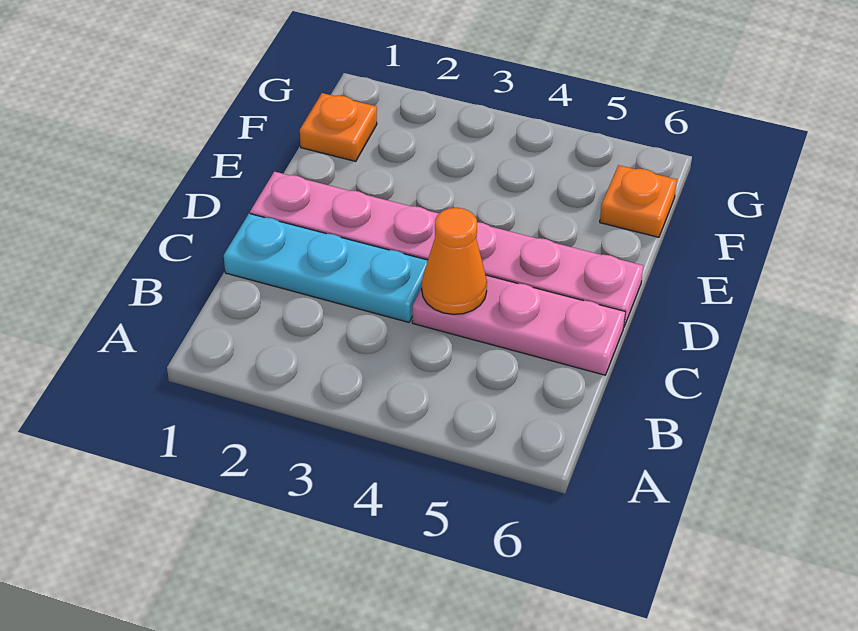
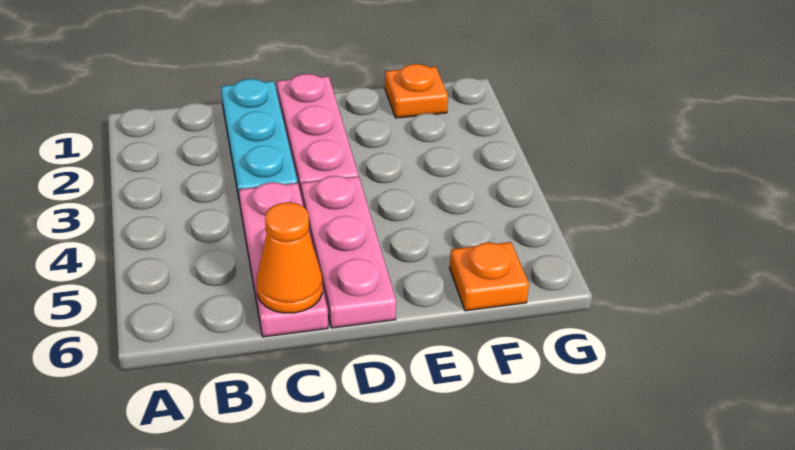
orange 1x1 cone [422,208,487,314] -> orange 1x1 cone moved to [257,202,322,313]

